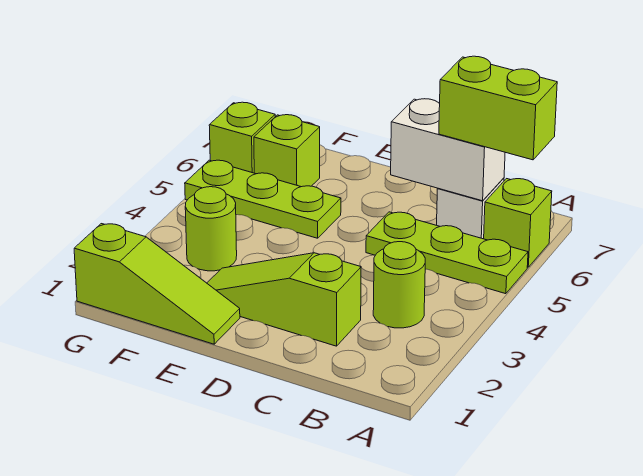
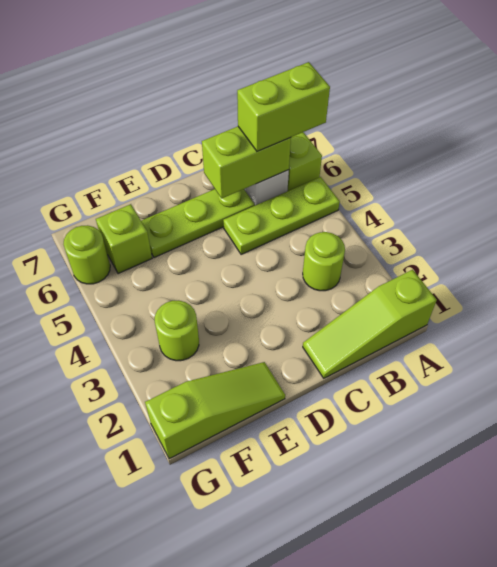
white 1x2 brick [391,99,505,201] -> lime 1x2 brick [202,126,291,198]
lime 1x3 slope [207,253,361,346] -> lime 1x3 slope moved to [303,270,437,378]
lime 1x3 plate [185,160,341,238] -> lime 1x3 plate moved to [141,189,255,258]
lime 1x1 brick [209,102,275,173] -> lime 1x1 round brick [63,225,110,284]

